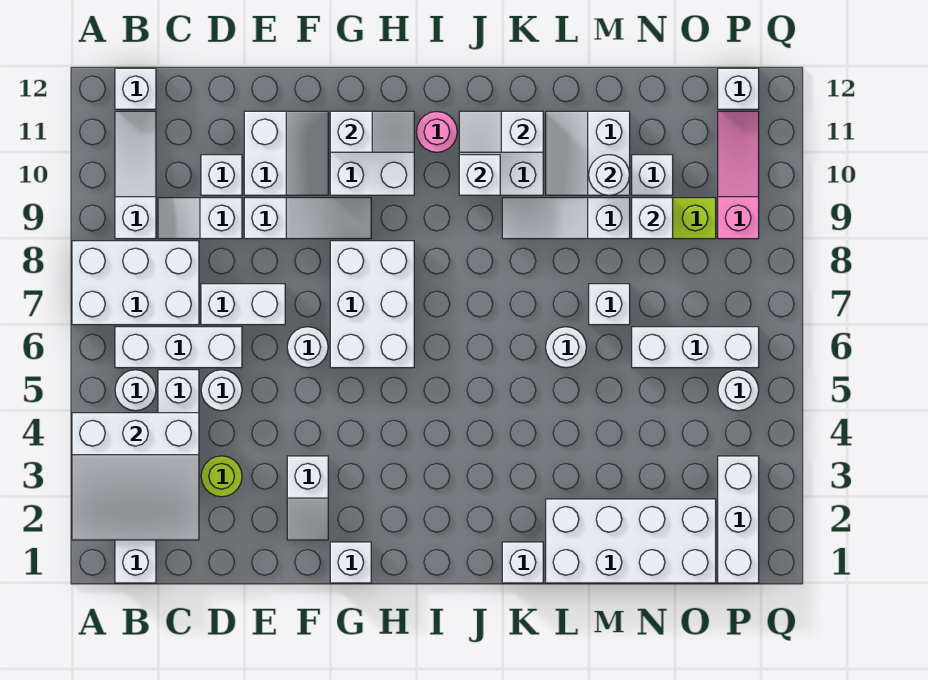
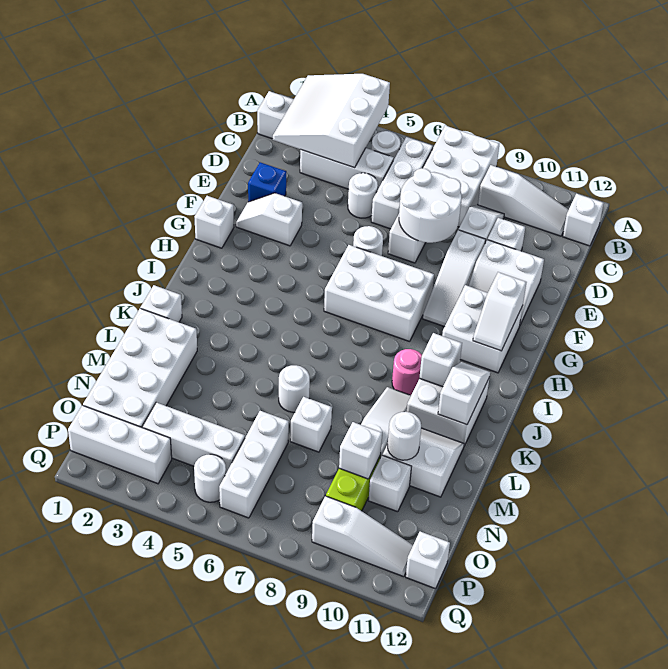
lime 1x1 round brick [201,456,242,497] -> none
none -> white 2x2 round brick [399,168,462,243]
none -> blue 1x1 brick [248,162,286,202]
pink 1x1 round brick [416,112,457,152] -> pink 1x1 round brick moved to [392,349,422,395]
none -> white 1x3 brick [143,402,245,473]
pink 1x3 slope [718,111,759,239] -> white 1x3 slope [312,496,413,577]

